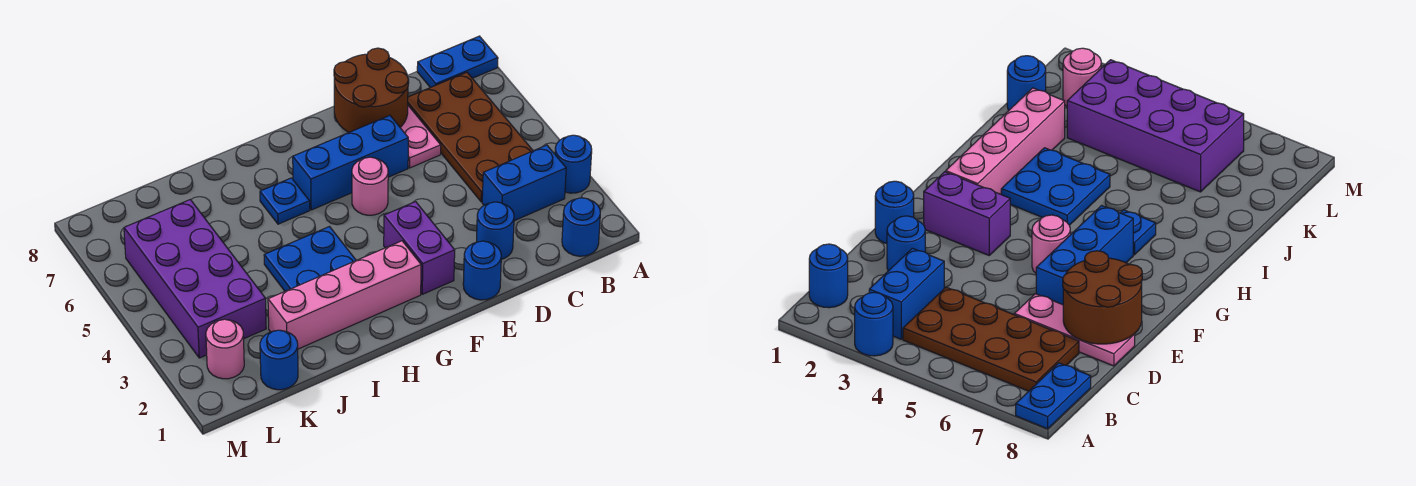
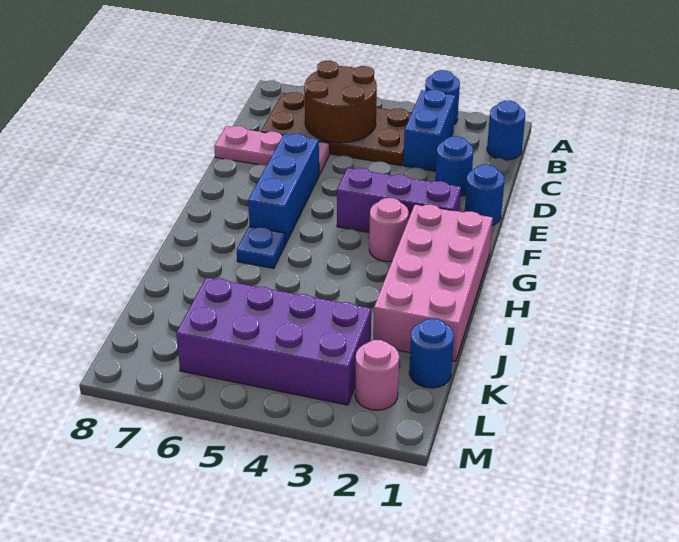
blue 1x2 plate [417,36,498,88] -> none
brown 2x2 round brick [334,48,409,132] -> brown 2x2 round brick moved to [304,61,377,143]
purple 1x2 brick [384,202,455,294] -> purple 1x3 brick [337,168,461,232]
pink 1x1 round brick [352,157,388,215] -> pink 1x1 round brick moved to [369,198,409,262]
pink 1x4 brick [268,241,421,349] -> pink 2x4 brick [373,204,493,361]
blue 2x2 plate [264,227,356,291] -> none

